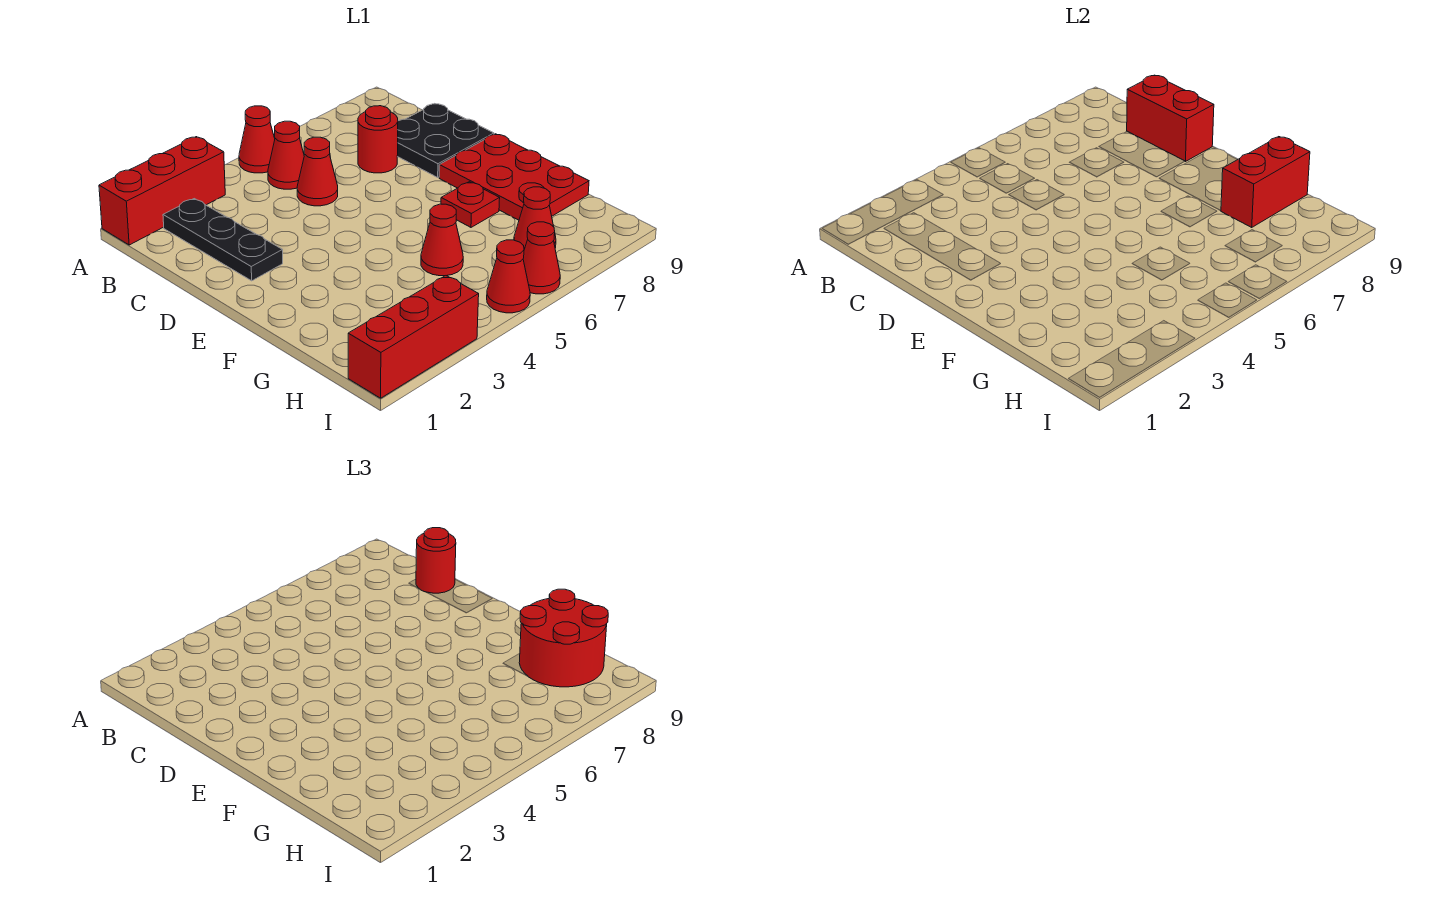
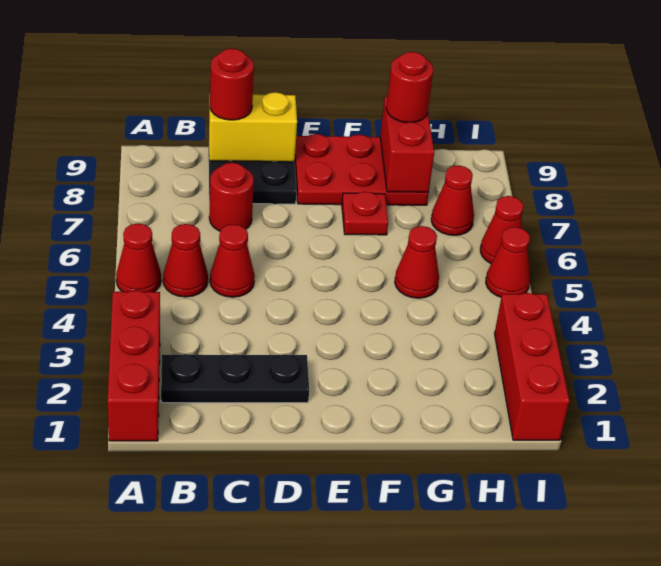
red 1x2 brick [1127,75,1214,161] -> yellow 1x2 brick [209,92,297,162]
red 2x2 round brick [519,589,608,687] -> red 1x1 round brick [386,52,433,123]

